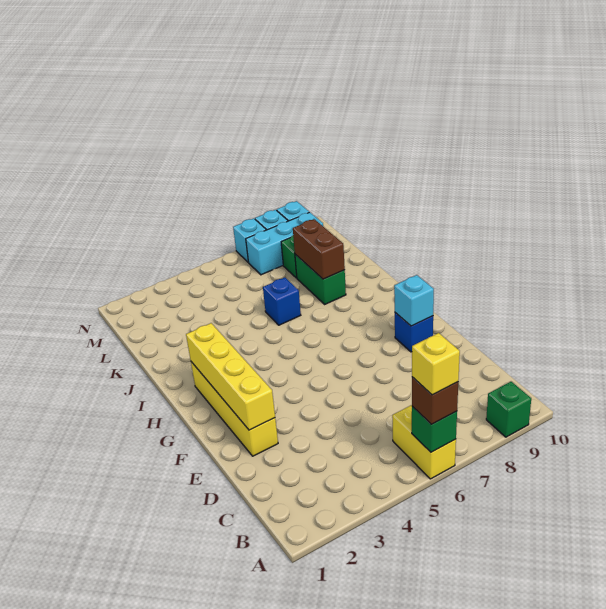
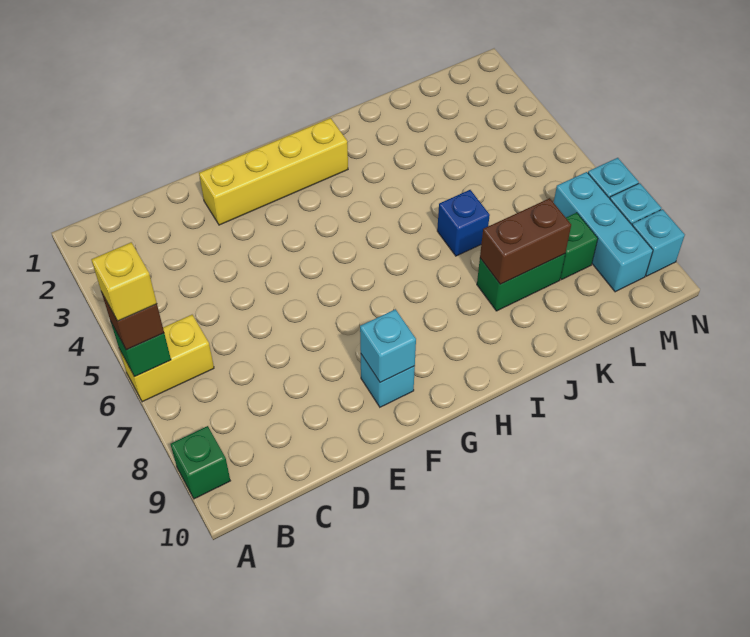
yellow 1x4 brick [186,323,275,430] -> none
blue 1x1 brick [395,313,433,352] -> cyan 1x1 brick [361,354,415,407]

